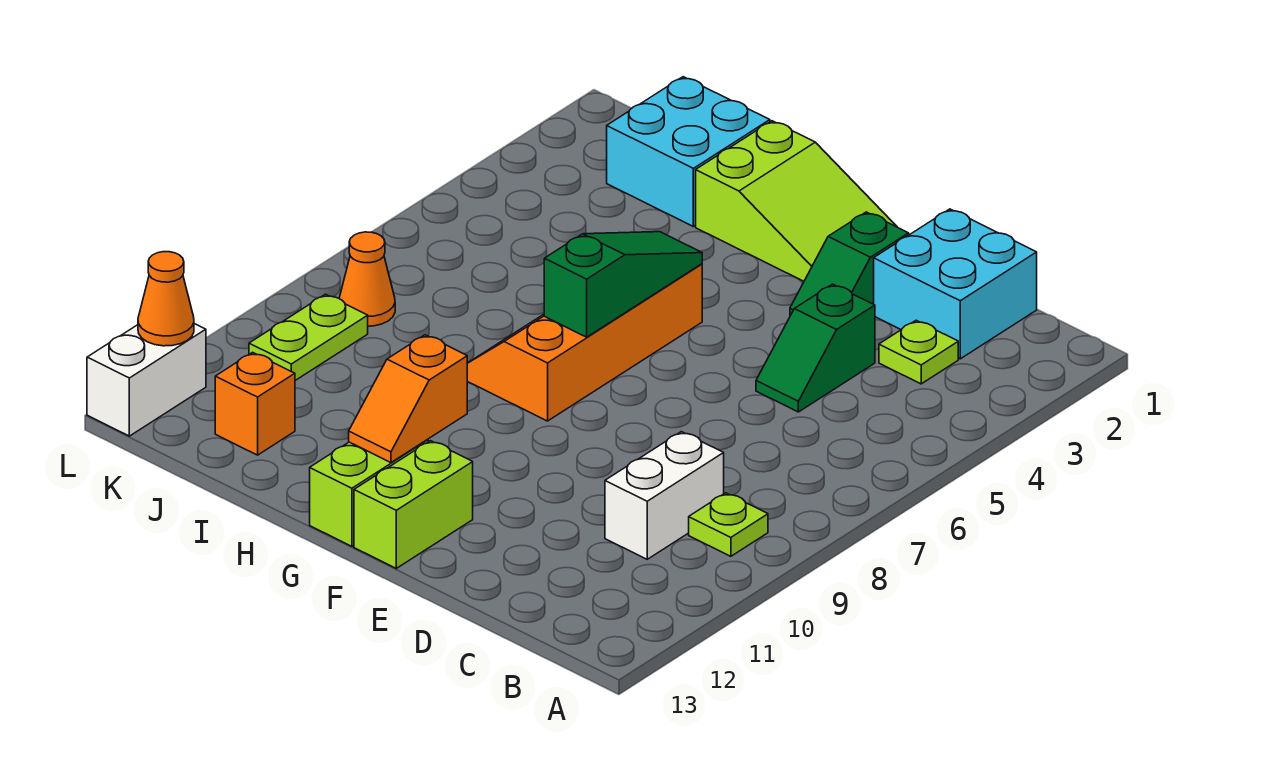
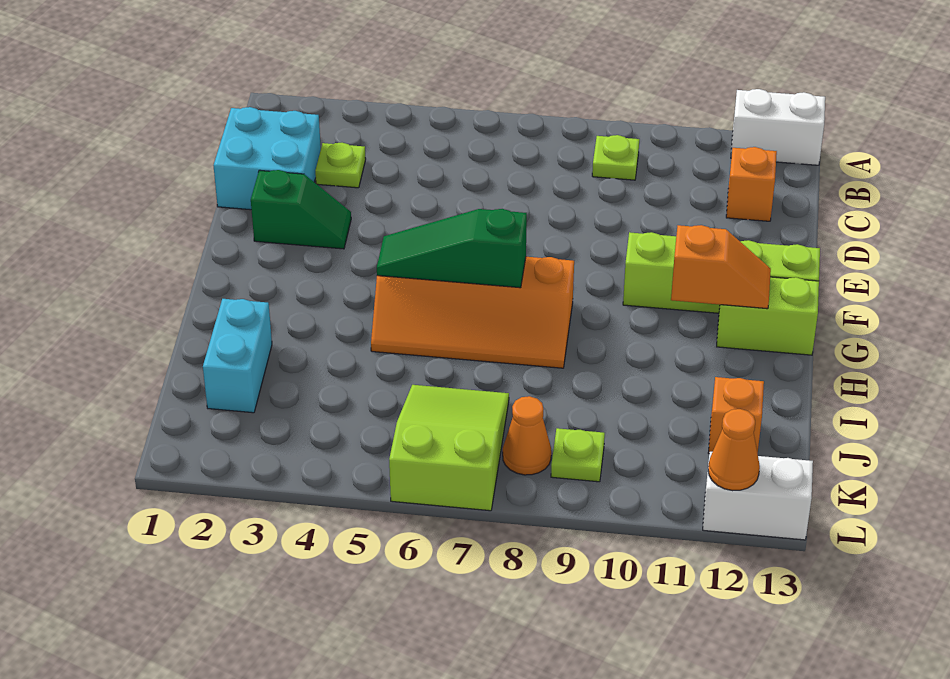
white 1x2 brick [605,432,724,559] -> white 1x2 brick moved to [731,89,825,165]
none -> orange 1x1 brick [726,147,777,221]
green 1x2 slope [756,284,875,412] -> none
lime 2x3 slope [696,121,897,281] -> lime 2x3 slope moved to [389,385,509,511]
lime 1x2 brick [354,441,473,568] -> lime 1x4 brick [623,232,820,313]
cyan 2x2 brick [607,77,770,226] -> cyan 1x2 brick [203,299,272,413]
lime 1x2 plate [249,294,368,380] -> lime 1x1 plate [551,428,605,482]

